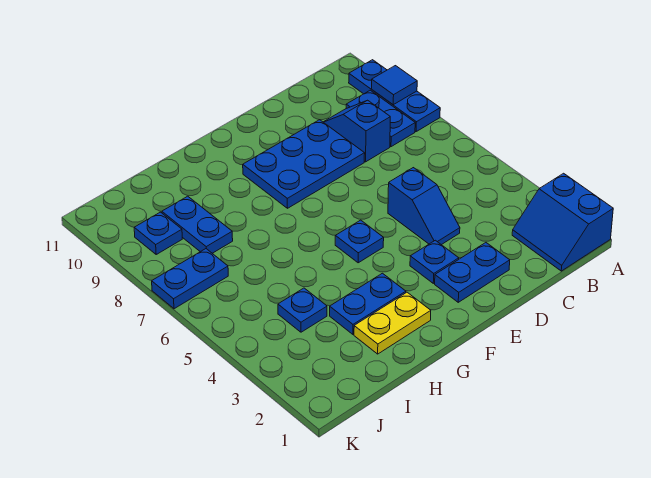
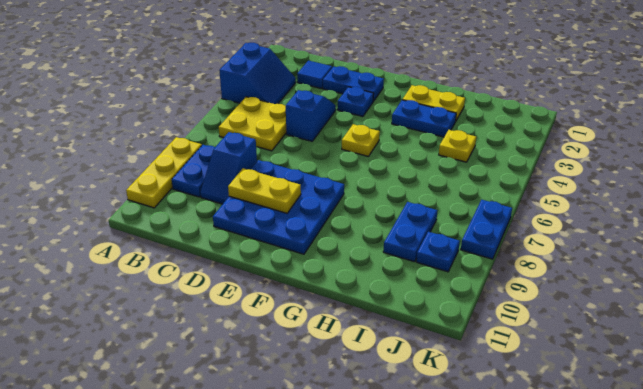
blue 2x2 slope [512,173,613,271] -> blue 2x2 slope moved to [219,43,296,104]
blue 1x3 plate [349,60,440,131] -> yellow 1x3 plate [126,137,202,208]
blue 1x1 tile [372,66,417,105] -> blue 1x1 tile moved to [297,61,332,89]
none -> yellow 2x2 plate [219,97,286,151]
blue 2x3 plate [243,120,365,208] -> blue 3x3 plate [213,160,344,254]
none -> yellow 1x2 plate [228,168,301,213]
blue 1x1 plate [335,220,384,263] -> yellow 1x1 plate [342,124,380,156]
blue 1x1 plate [278,288,327,332] -> yellow 1x1 plate [439,130,476,162]
blue 1x2 plate [152,249,228,309] -> blue 1x2 plate turned to [461,200,512,259]

